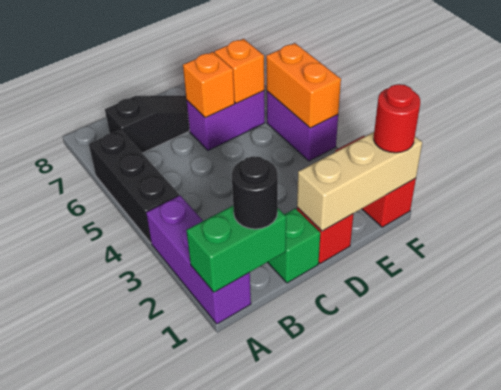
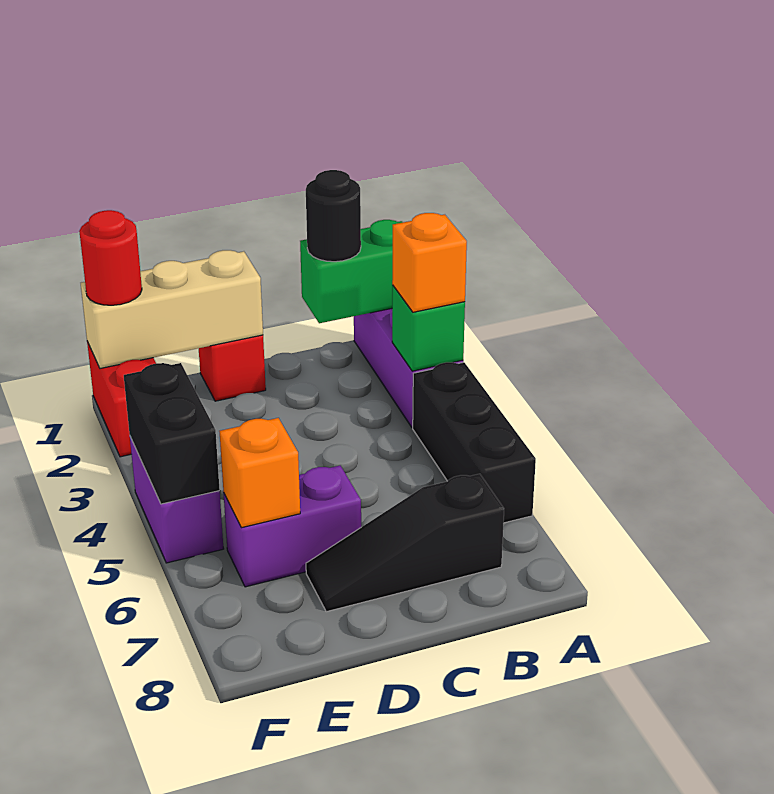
green 1x1 brick [268,208,320,283] -> green 1x1 brick moved to [392,286,465,371]
orange 1x1 brick [183,52,235,118] -> orange 1x1 brick moved to [392,213,467,312]
orange 1x2 brick [266,43,341,128] -> black 1x2 brick [124,363,220,504]

